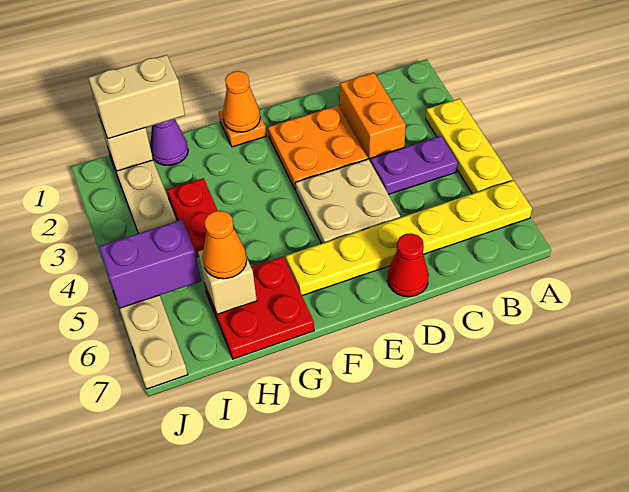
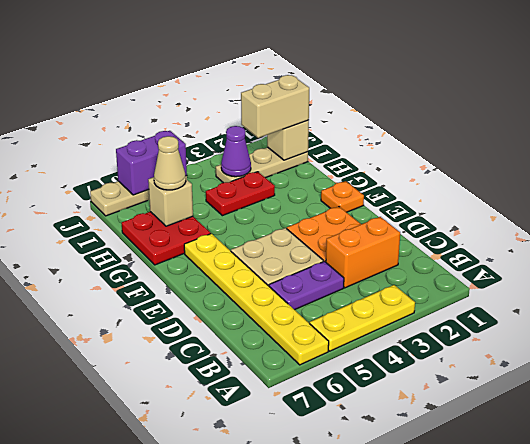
purple 1x2 plate [370,136,458,194] -> purple 1x2 plate turned to [269,261,344,310]
red 1x1 cone [387,233,429,297] -> none
orange 1x1 cone [223,71,260,132] -> none
purple 1x1 cone [150,119,188,165] -> purple 1x1 cone moved to [221,126,251,177]
tan 1x2 brick [88,55,185,139] -> tan 1x2 brick turned to [241,75,309,138]
orange 1x1 cone [202,211,247,279] -> tan 1x1 cone [154,136,186,190]
purple 1x2 brick [99,220,201,308] -> purple 1x2 brick turned to [116,131,187,195]

